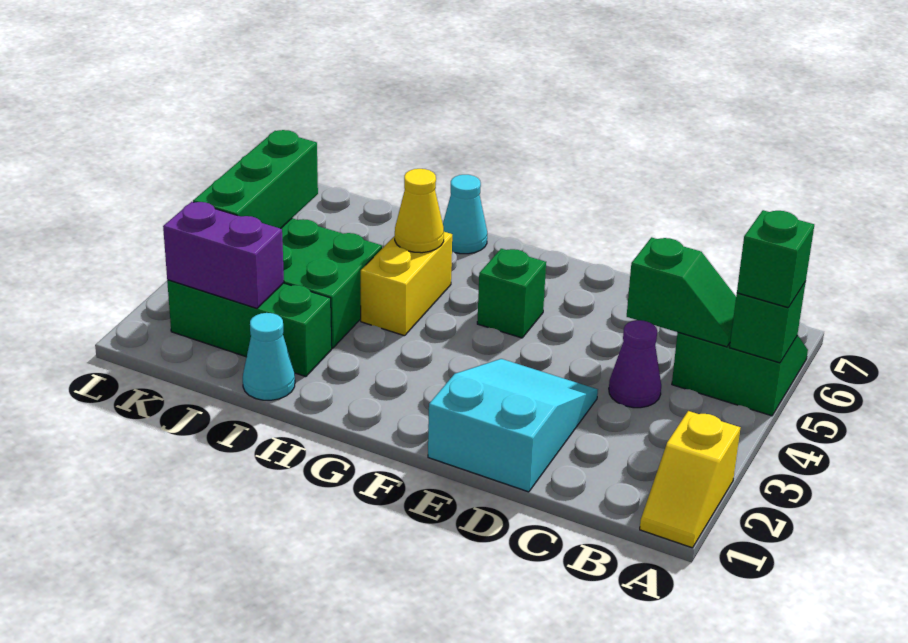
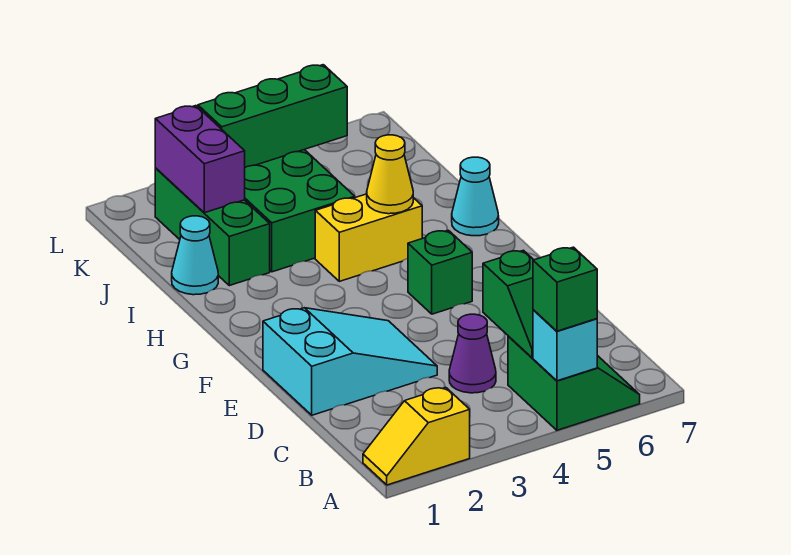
green 1x1 brick [730,281,806,363] -> cyan 1x1 brick [533,310,597,381]

